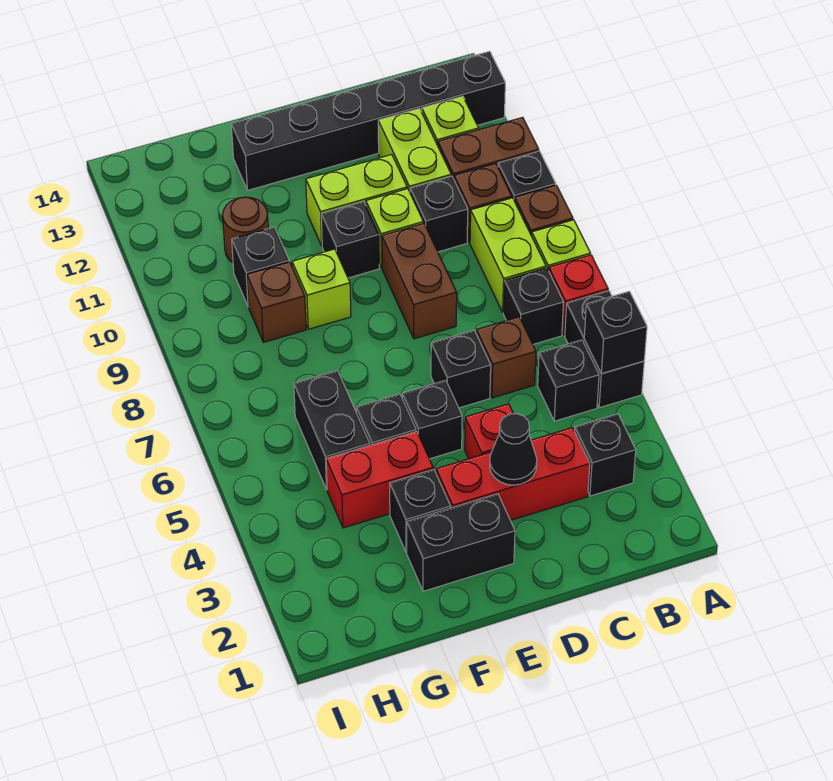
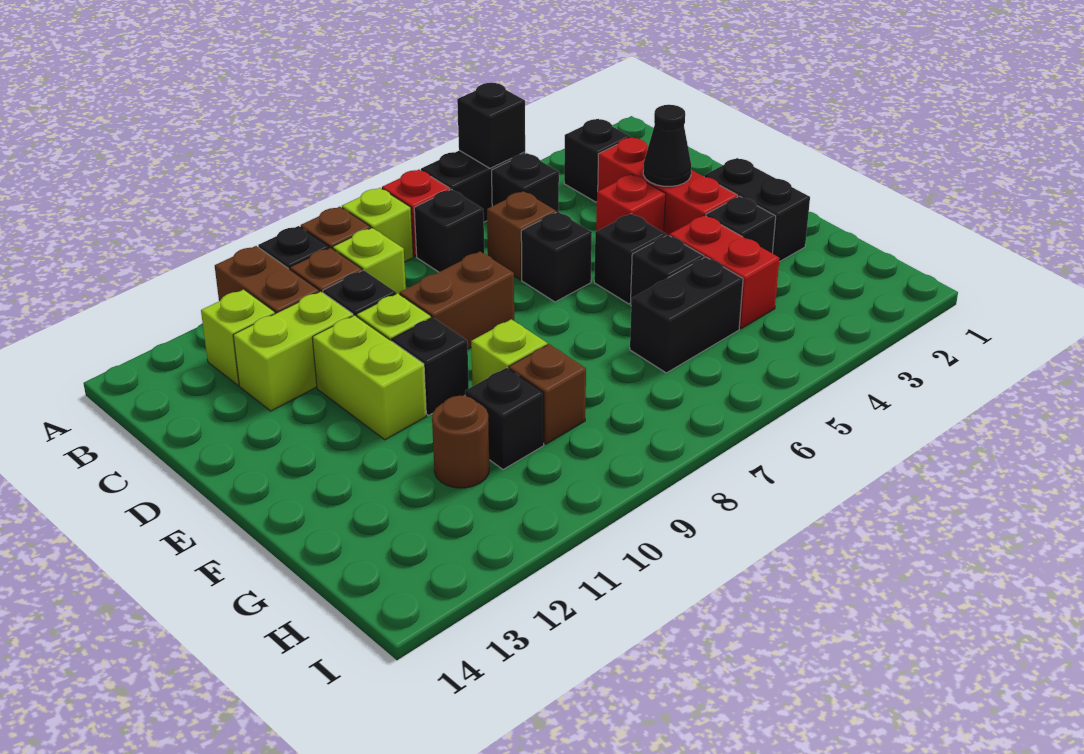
black 1x6 brick [231,51,505,190] -> none
lime 1x2 brick [470,198,546,312] -> lime 1x1 brick [333,228,406,294]

